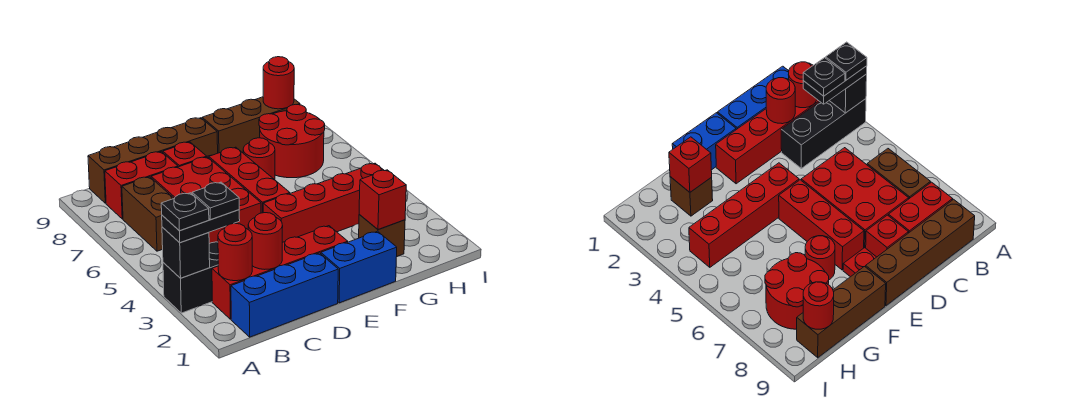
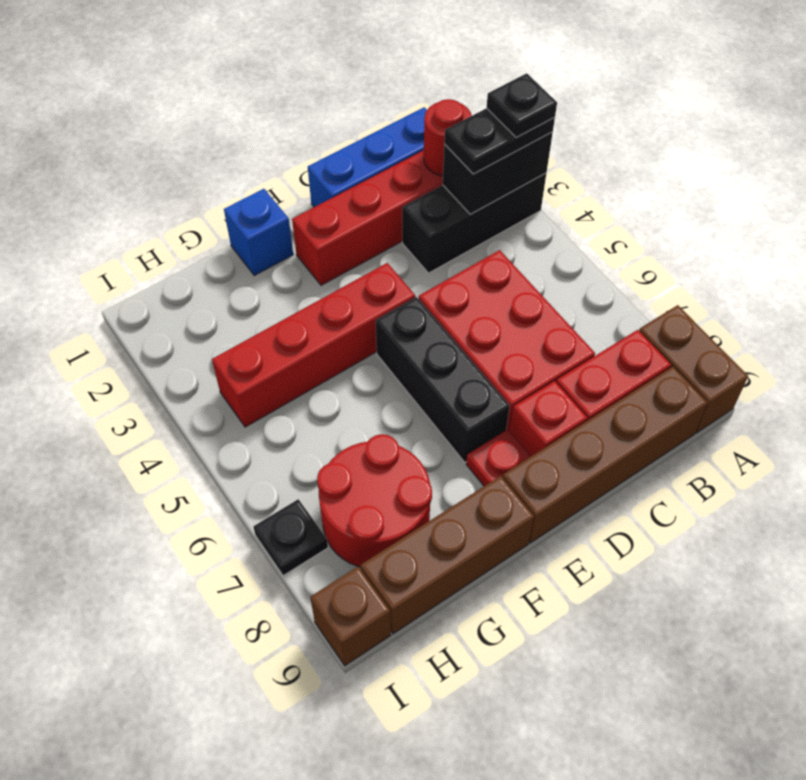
black 1x1 brick [162,227,210,278] -> black 1x2 brick [443,132,553,214]
black 1x1 plate [192,182,239,220] -> black 1x1 plate moved to [253,499,328,576]
brown 1x2 brick [122,177,174,251] -> brown 1x2 brick moved to [639,305,748,433]
red 1x1 round brick [248,213,283,269] -> none
blue 1x2 brick [321,231,397,303] -> blue 1x1 brick [224,189,293,275]
red 1x3 brick [209,147,290,213] -> black 1x3 brick [376,297,510,462]
red 1x1 round brick [243,138,275,180] -> none
brown 1x1 brick [359,215,405,256] -> brown 1x1 brick moved to [310,567,391,666]
red 1x1 brick [359,170,406,230] -> none
red 1x1 round brick [263,57,294,109] -> none

